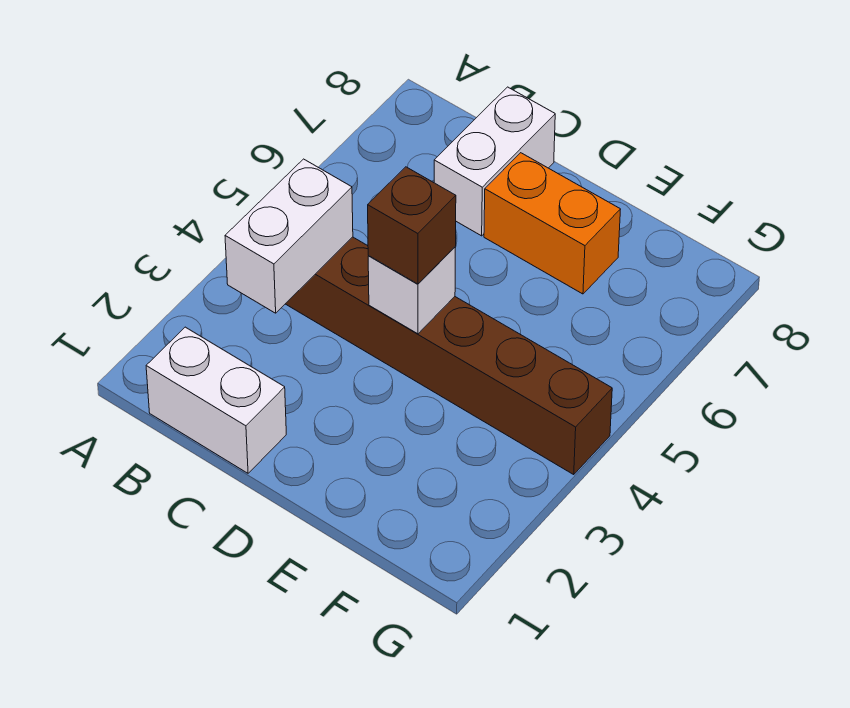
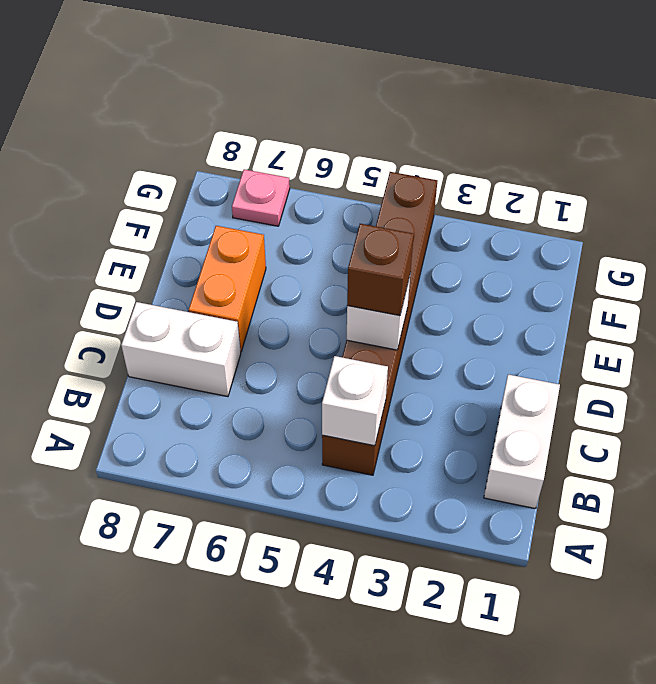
white 1x2 brick [225,159,353,313] -> white 1x1 brick [322,356,388,446]
none -> pink 1x1 plate [232,169,290,226]

